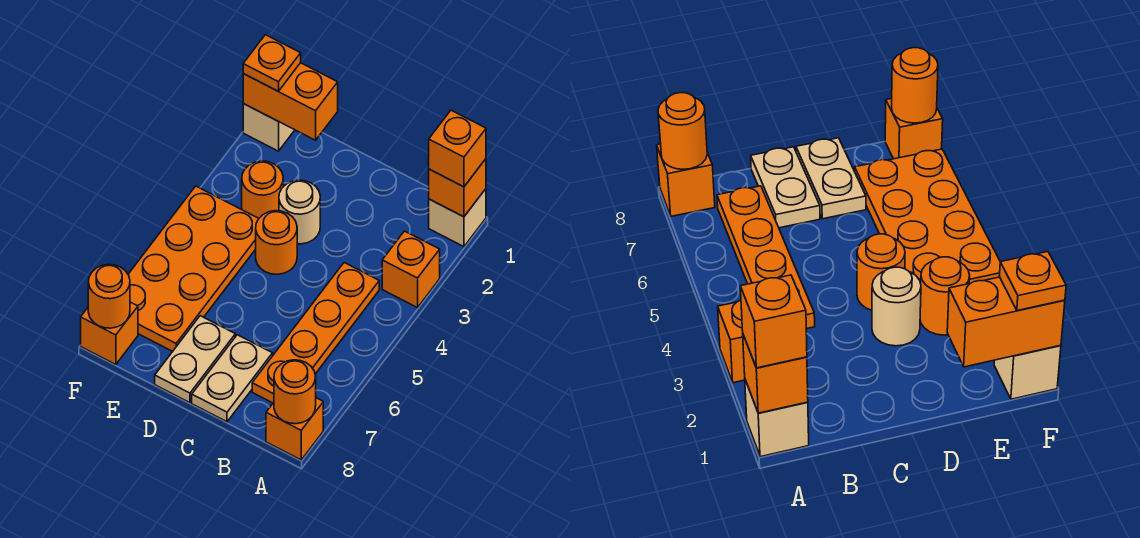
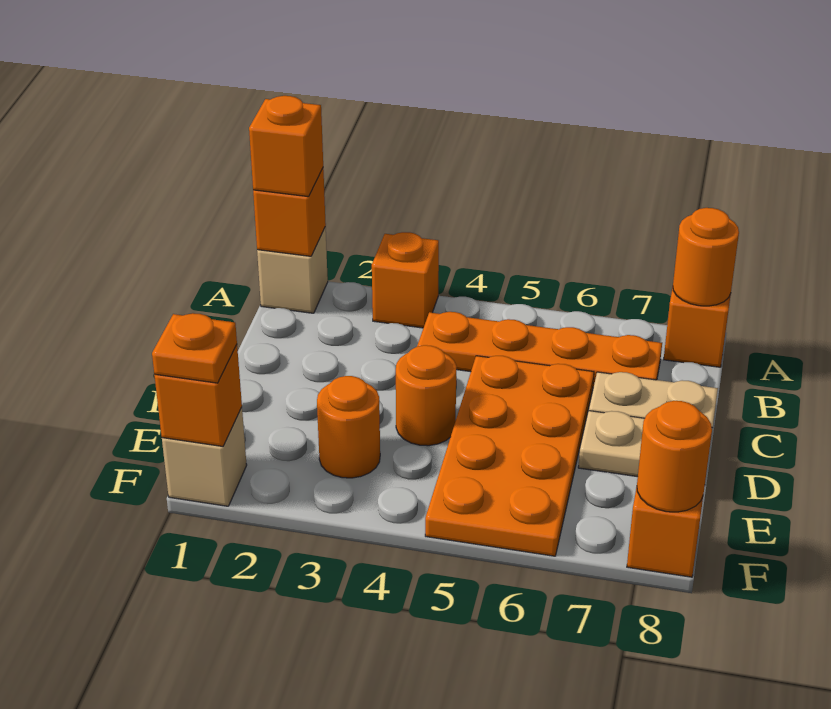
tan 1x1 round brick [279,180,320,244] -> none
orange 1x2 brick [243,63,338,140] -> orange 1x1 brick [154,345,242,446]
orange 2x4 plate [128,186,259,351] -> orange 2x4 plate turned to [425,356,594,556]

